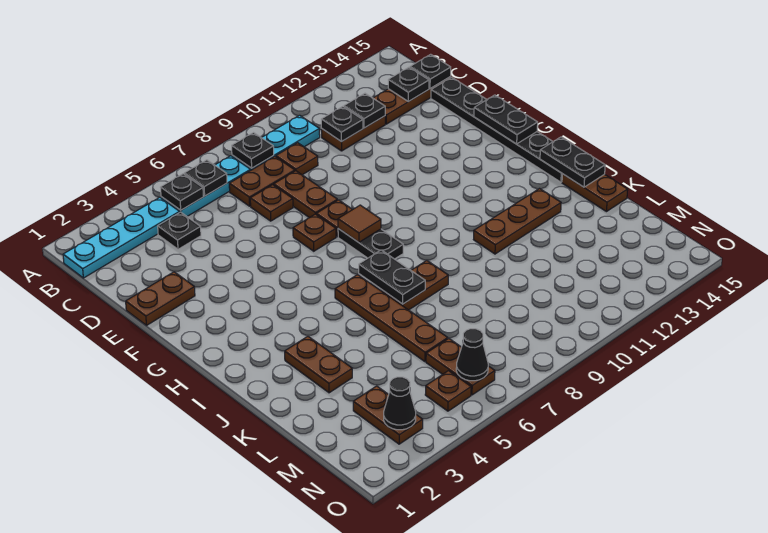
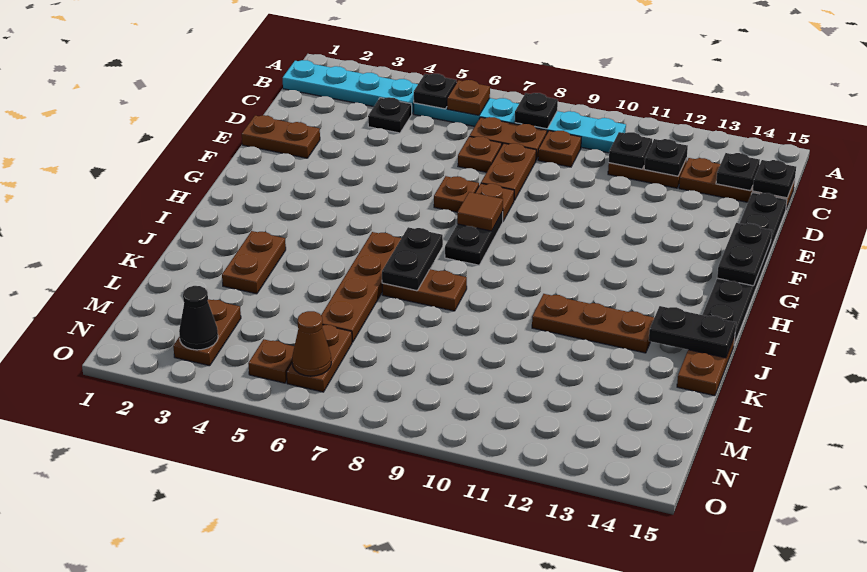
black 1x1 plate [184,160,227,196] -> brown 1x1 plate [447,80,490,115]
black 1x2 plate [540,137,605,187] -> black 1x2 plate turned to [649,306,736,358]
black 1x1 cone [456,329,488,381] -> brown 1x1 cone [292,311,331,376]

